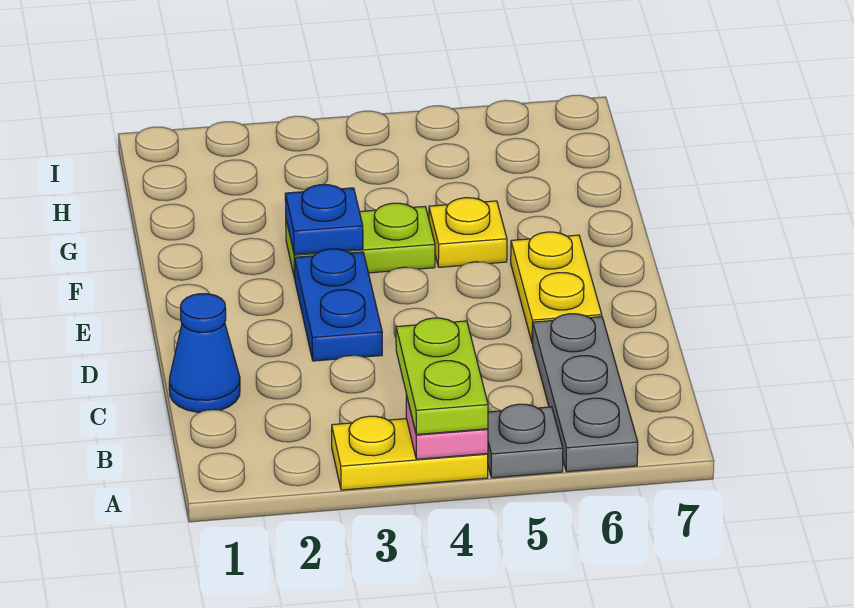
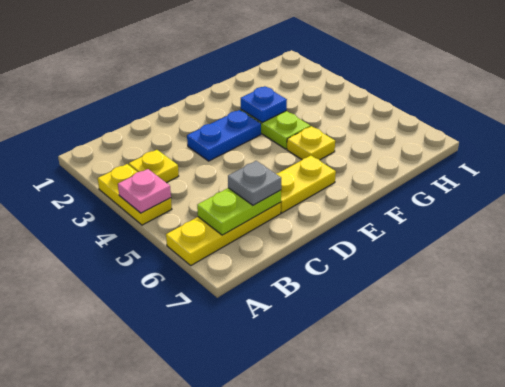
lime 1x2 plate [396,318,488,434] -> lime 1x2 plate moved to [197,188,281,235]
grey 1x1 plate [488,404,563,478] -> grey 1x1 plate moved to [228,161,281,205]
grey 1x3 plate [533,314,638,472] -> yellow 1x3 plate [166,203,281,265]
none -> yellow 1x1 plate [129,150,179,183]
blue 1x1 cone [169,294,240,412] -> none

